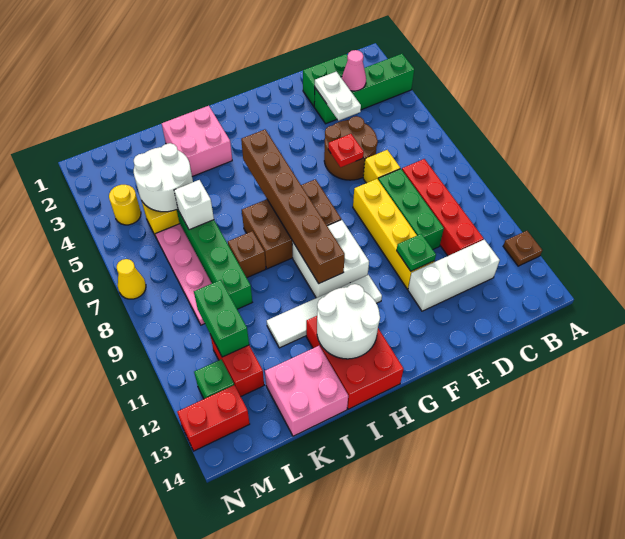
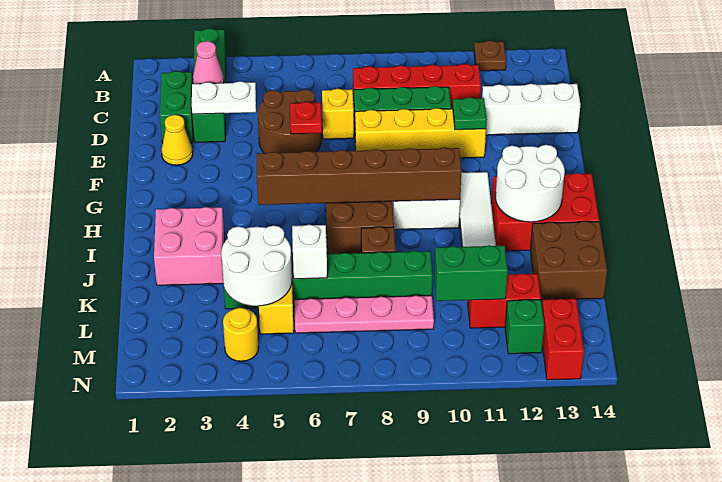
white 1x3 brick [408,240,500,311] -> white 1x3 brick turned to [482,83,580,135]
pink 2x2 brick [265,346,348,436] -> brown 2x2 brick [530,221,607,300]
yellow 1x1 cone [117,259,146,299] -> yellow 1x1 cone moved to [161,115,193,165]

